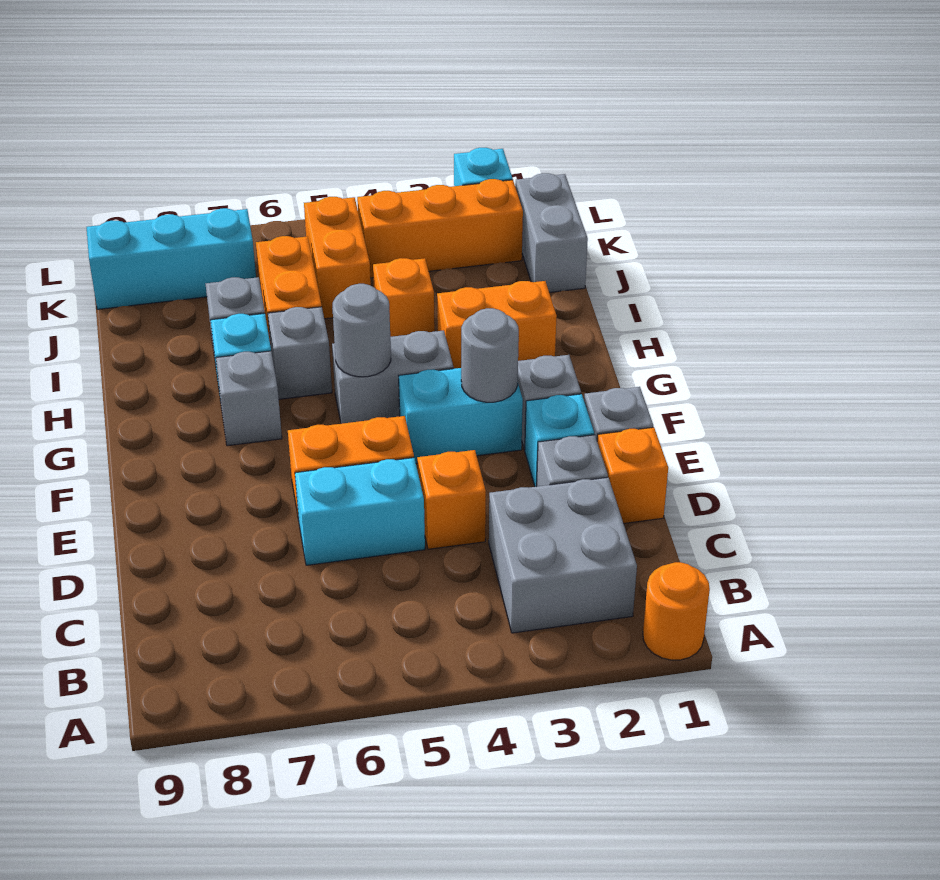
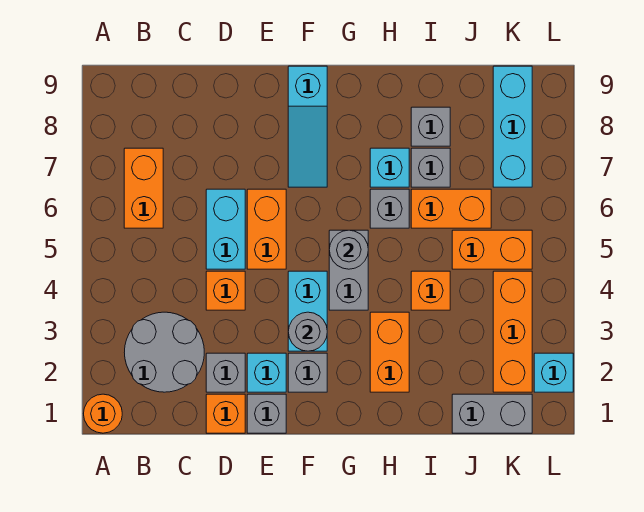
grey 2x2 brick [489,477,637,633] -> grey 2x2 round brick [124,312,204,392]
none -> orange 1x2 brick [124,148,163,228]
none -> cyan 1x3 slope [288,66,327,187]
grey 1x1 brick [216,351,282,446] -> grey 1x1 brick moved to [411,107,450,146]

